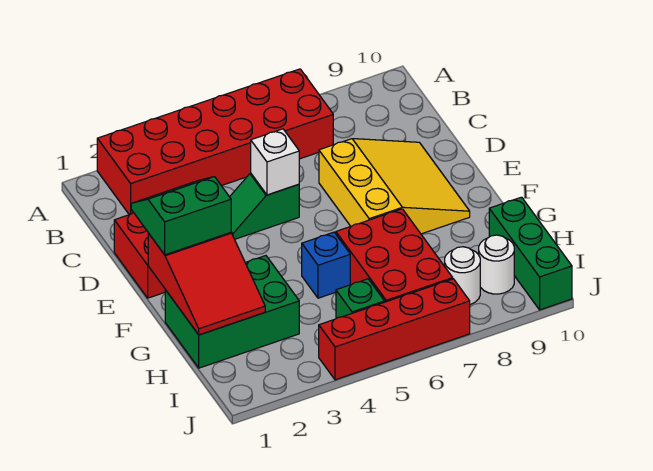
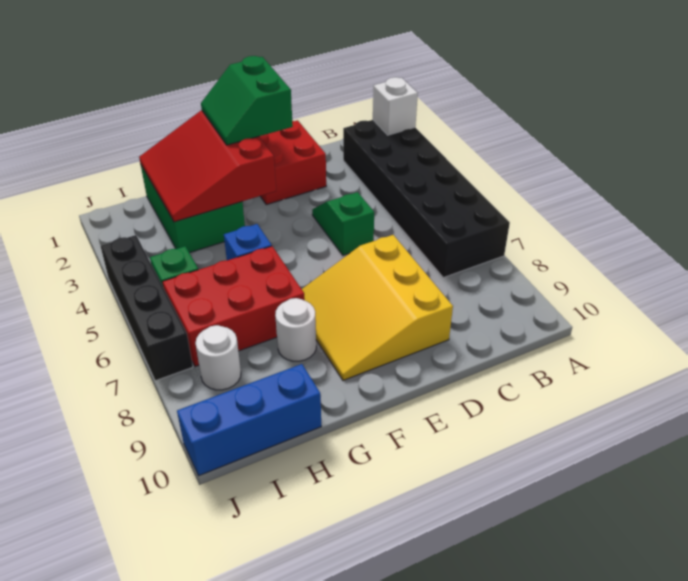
red 2x6 brick [97,69,333,215] -> black 2x6 brick [343,120,510,278]
white 1x1 brick [251,129,299,195] -> white 1x1 brick moved to [373,77,418,135]
yellow 3x3 slope [319,139,470,234] -> yellow 3x3 slope turned to [302,235,453,380]
green 2x2 slope [131,177,231,255] -> green 2x2 slope turned to [201,56,293,145]
red 2x3 slope [148,232,265,335] -> red 3x3 slope [139,110,276,222]
green 1x3 brick [489,197,572,310] -> blue 1x3 brick [177,364,321,476]
white 1x1 round brick [479,235,514,294] -> white 1x1 round brick moved to [275,298,316,361]
red 1x4 brick [319,279,470,380] -> black 1x4 brick [101,235,193,381]

